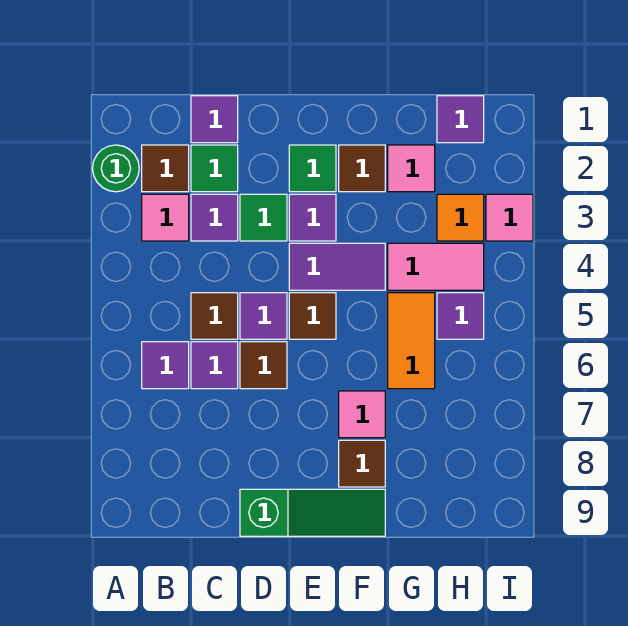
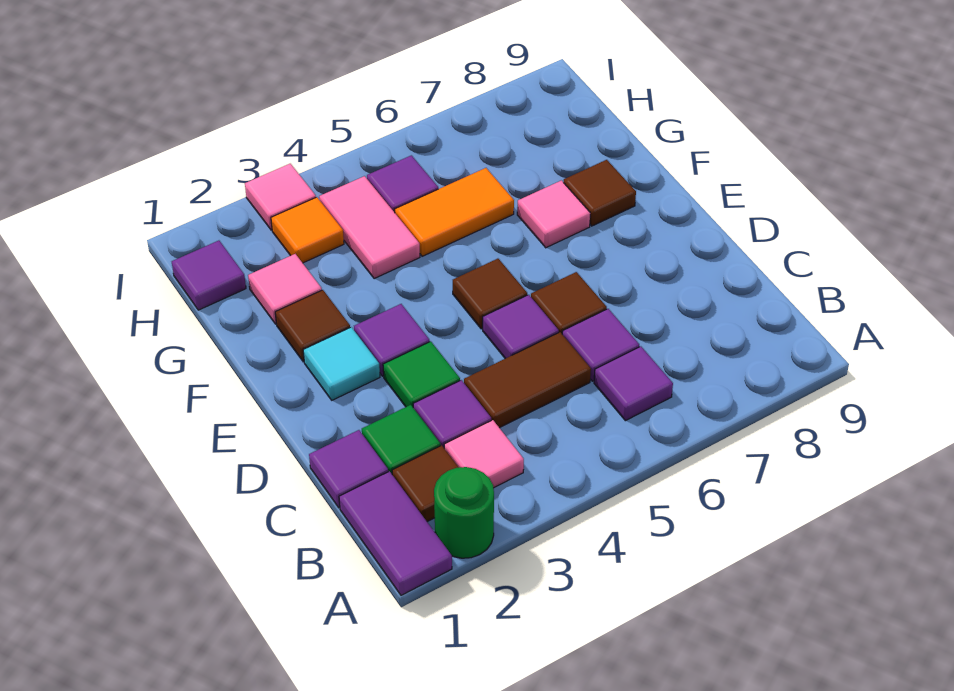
brown 1x1 tile [191,293,238,339] -> brown 1x2 tile [464,332,591,428]
green 1x3 slope [240,489,385,536] -> none
green 1x1 tile [289,145,336,192] -> cyan 1x1 tile [303,327,380,400]
purple 1x2 tile [289,243,385,290] -> purple 1x2 tile moved to [339,471,452,595]

